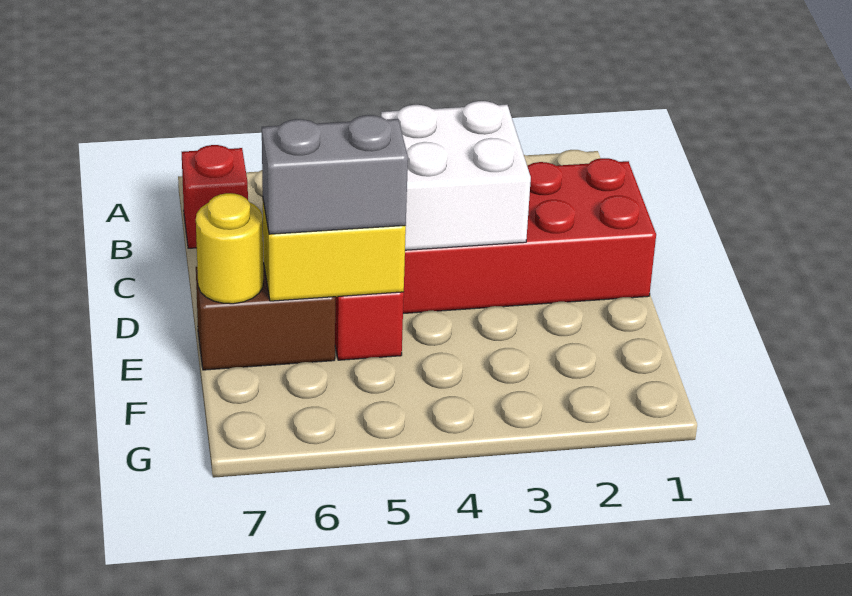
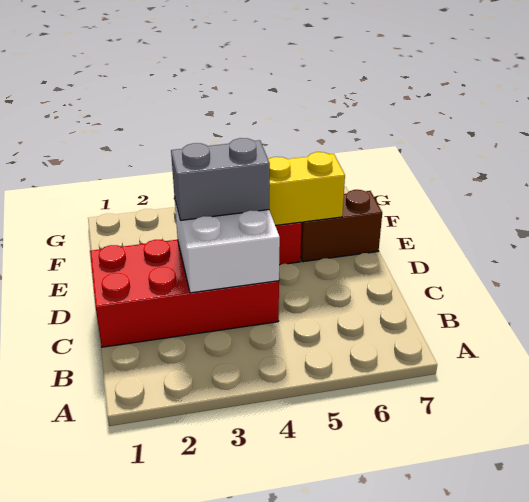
red 1x1 brick [182,145,248,248] -> none
grey 1x2 brick [262,115,408,234] -> grey 1x2 brick moved to [171,138,270,220]
yellow 1x1 round brick [196,193,263,304] -> none

